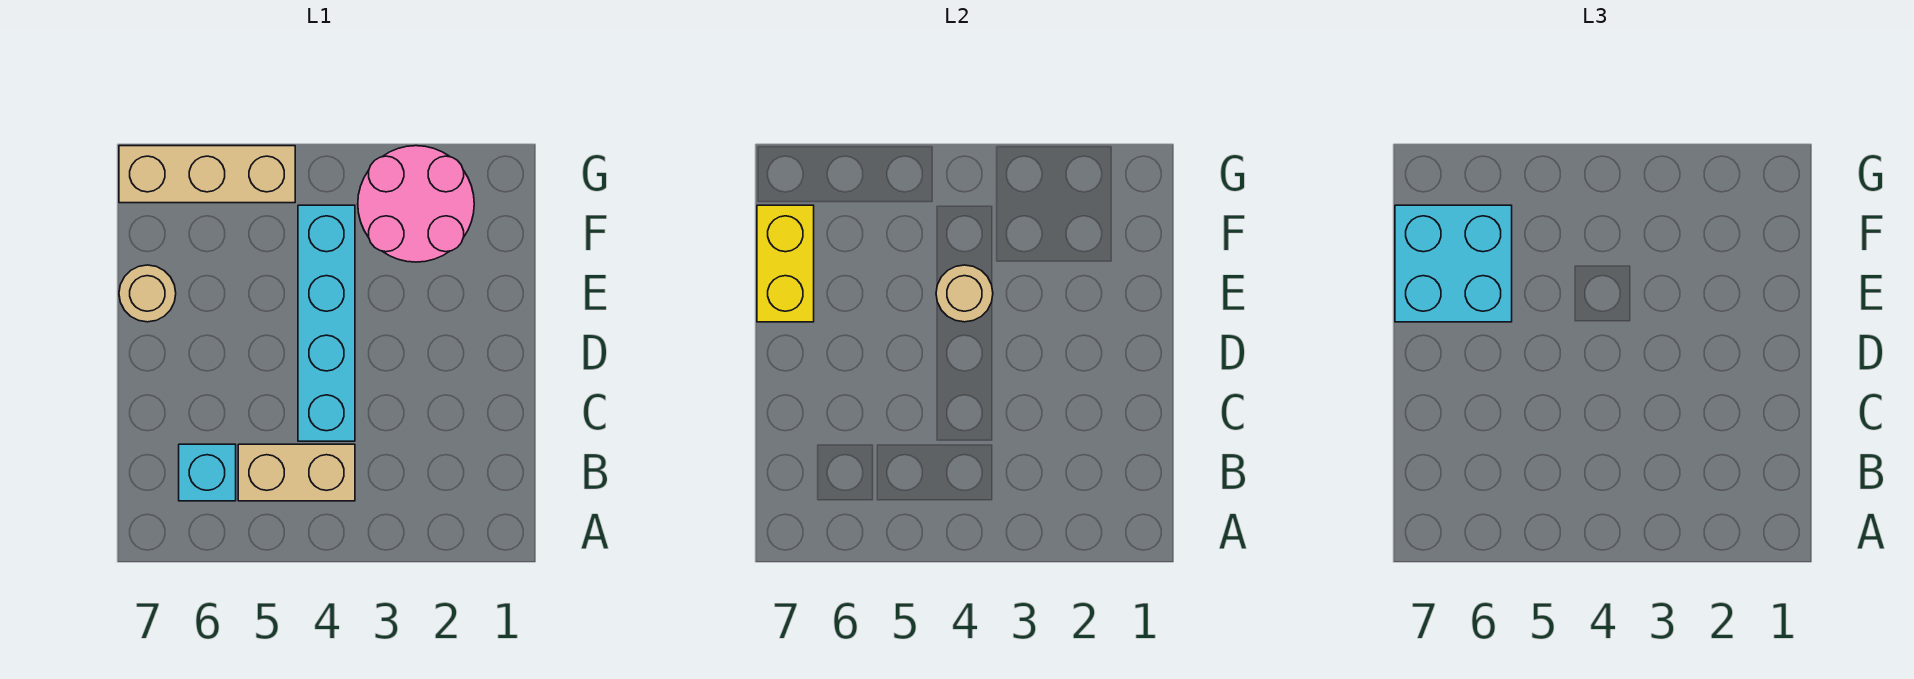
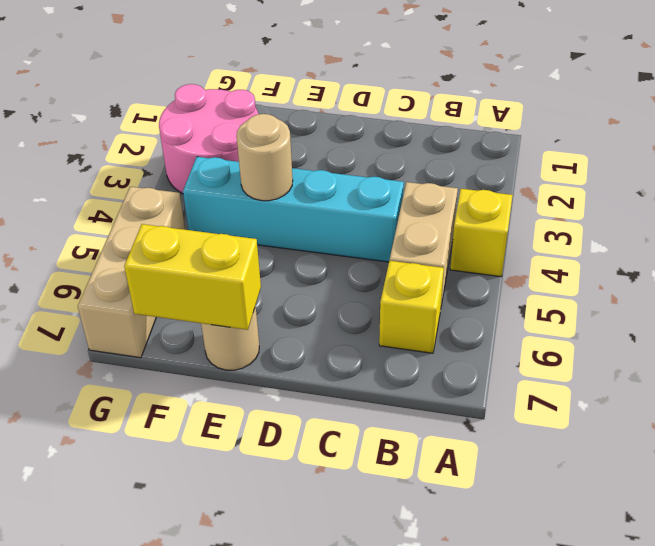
none -> yellow 1x1 brick [450,189,513,277]
cyan 1x1 brick [179,444,236,501] -> yellow 1x1 brick [379,261,444,353]
cyan 2x2 brick [1395,205,1512,322] -> none

